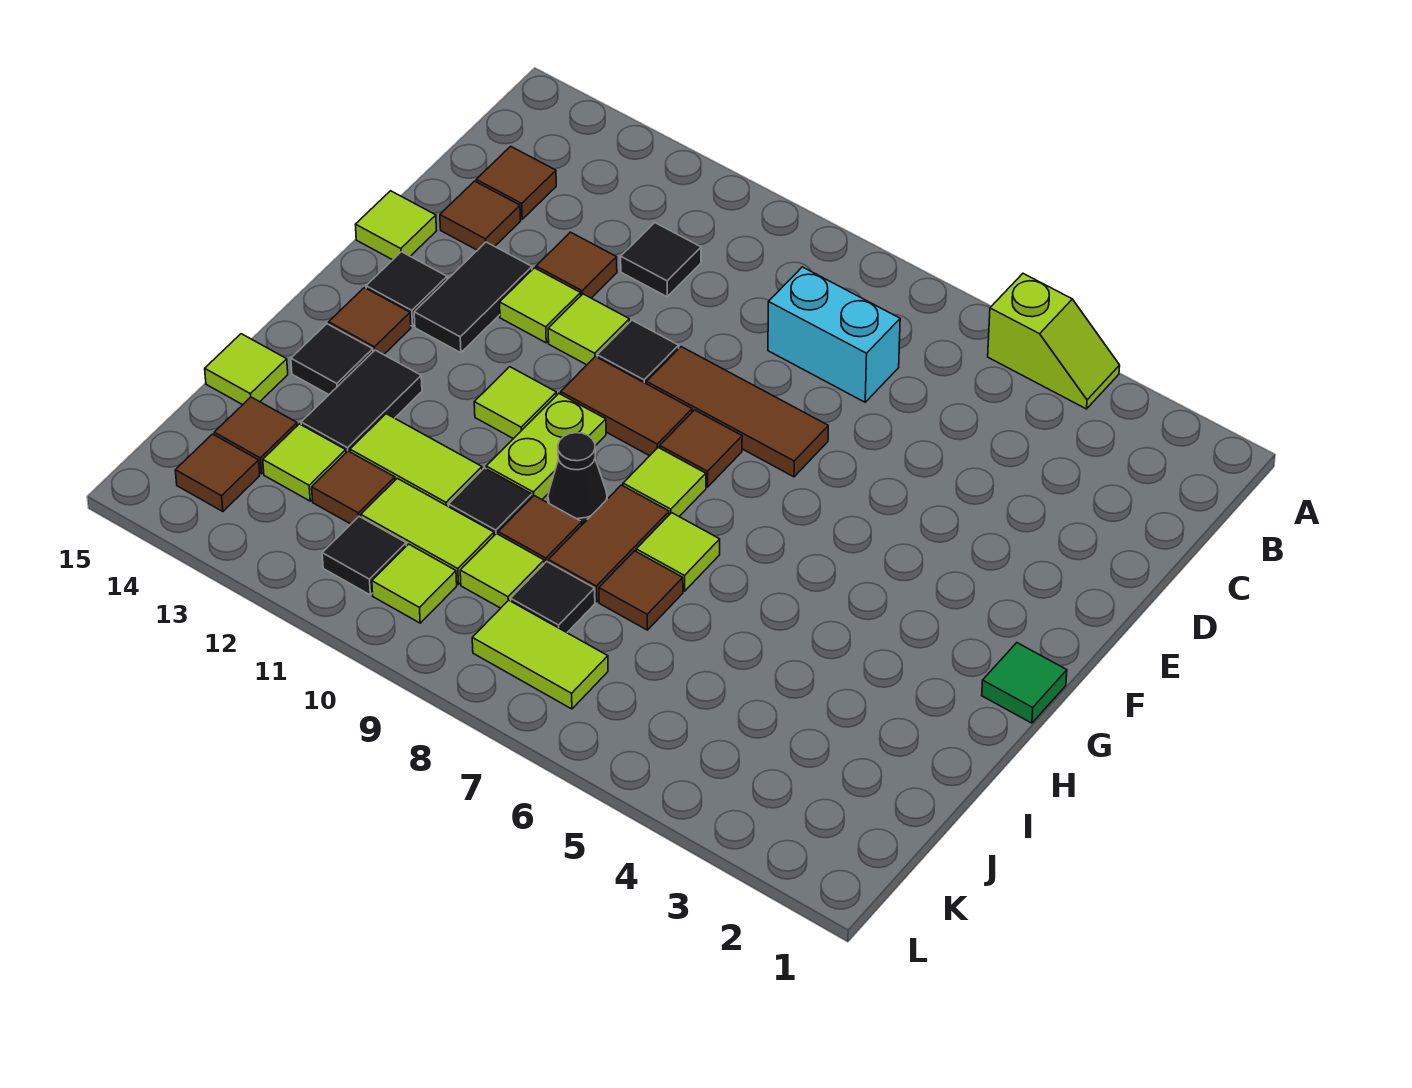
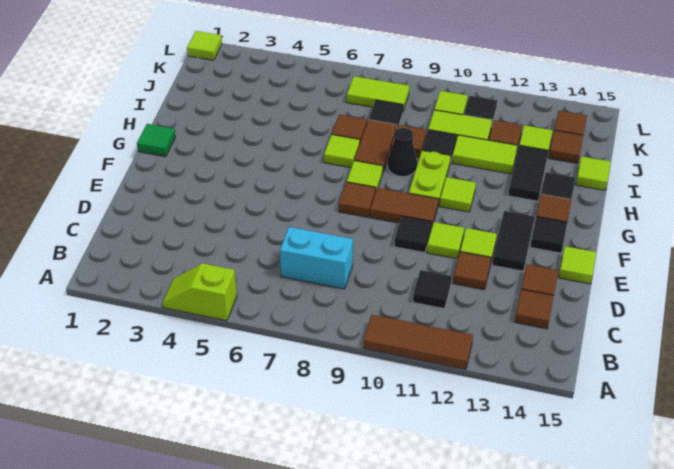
brown 1x3 tile [647,347,828,477] -> brown 1x3 tile moved to [363,315,473,369]
lime 1x1 tile [460,534,544,608] -> lime 1x1 tile moved to [187,31,222,60]

